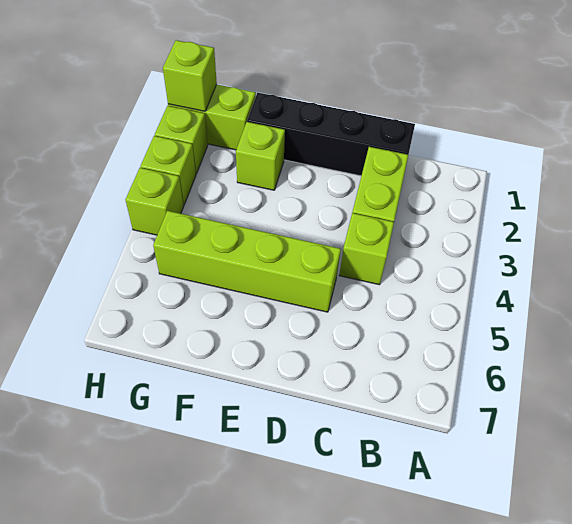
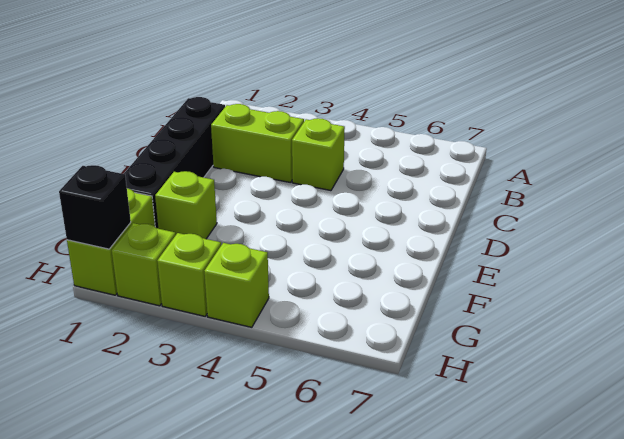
lime 1x4 brick [153,211,341,312] -> none
lime 1x1 brick [163,40,217,111] -> black 1x1 brick [59,165,131,249]

